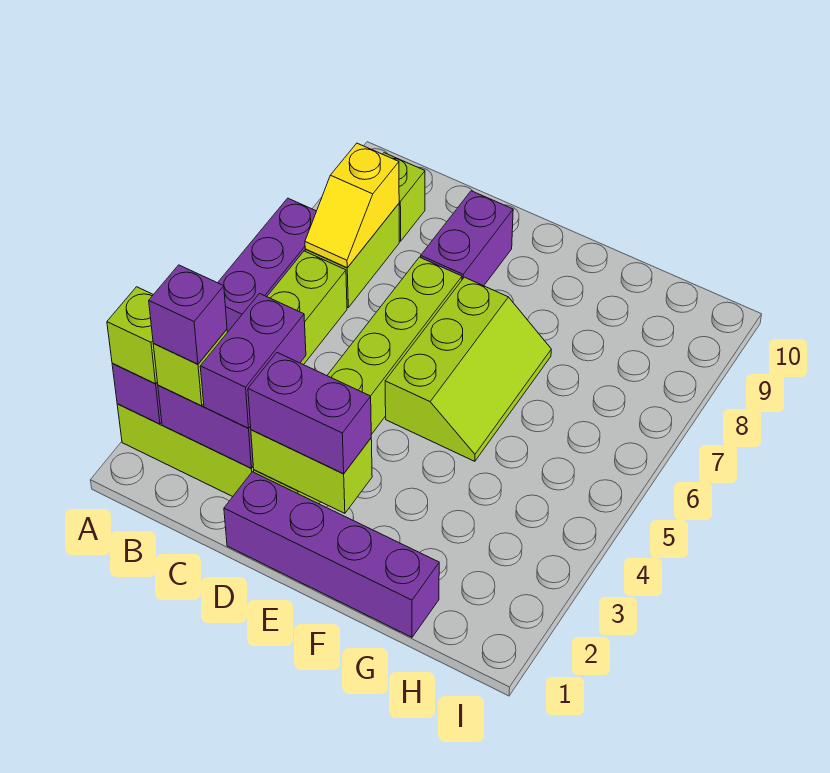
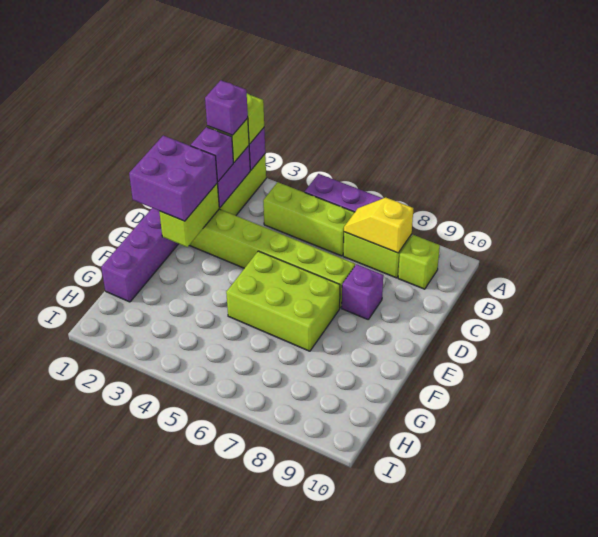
purple 1x2 brick [200,294,306,428] -> purple 1x1 brick [191,127,233,182]
purple 1x2 brick [248,353,371,474] -> purple 2x2 brick [129,136,217,221]
purple 1x2 brick [421,191,513,286] -> purple 1x1 brick [342,264,383,319]
lime 2x3 slope [385,277,551,461] -> lime 2x3 brick [226,251,340,351]

